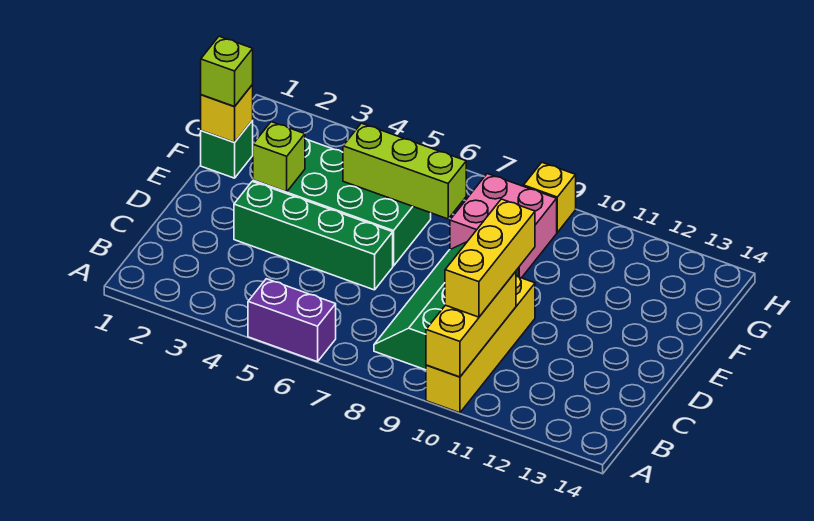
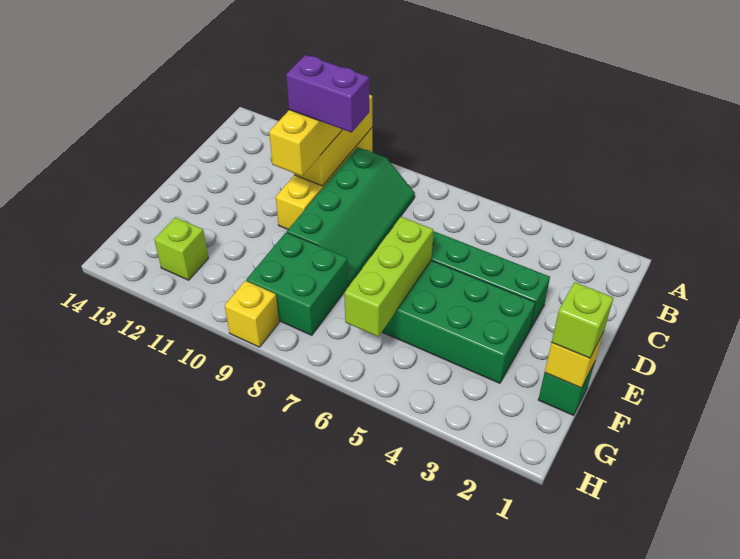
purple 1x2 brick [248,279,336,362] -> purple 1x2 brick moved to [286,55,369,133]
lime 1x1 brick [253,122,305,192] -> lime 1x1 brick moved to [154,217,208,280]
lime 1x3 brick [343,123,466,219] -> lime 1x3 brick turned to [344,217,433,337]
pink 2x2 brick [450,174,557,278] -> green 2x2 brick [246,233,348,335]

